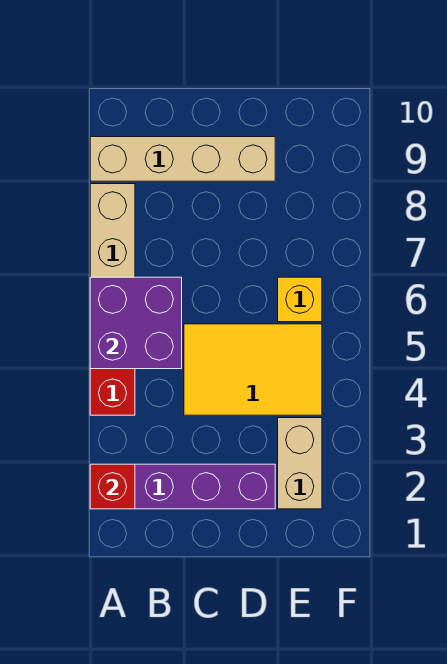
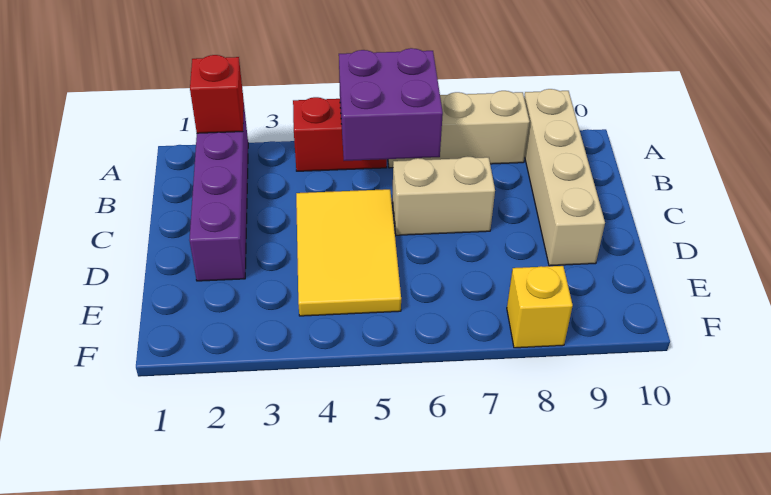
tan 1x2 brick [278,418,322,509] -> tan 1x2 brick moved to [392,157,495,235]
yellow 1x1 brick [278,277,322,322] -> yellow 1x1 brick moved to [507,266,573,348]

